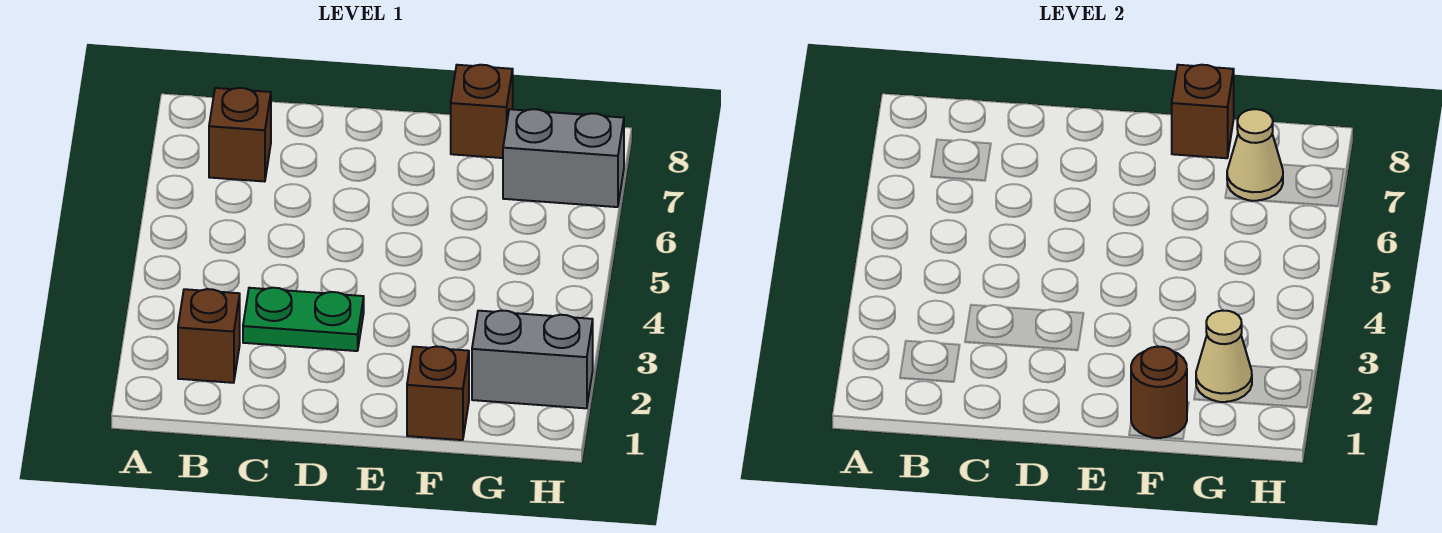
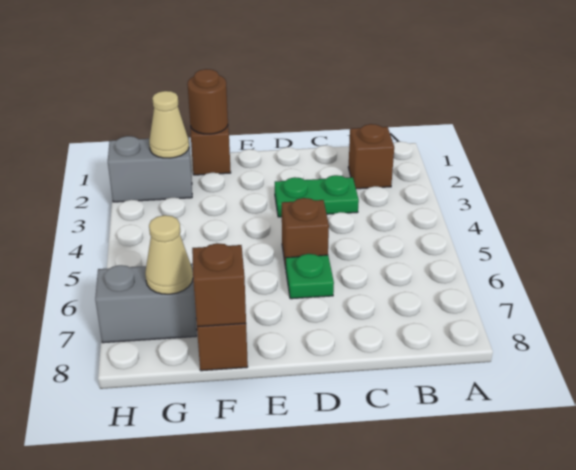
brown 1x1 brick [209,88,271,182] -> brown 1x1 brick moved to [282,198,329,268]
none -> green 1x1 plate [286,254,334,299]

